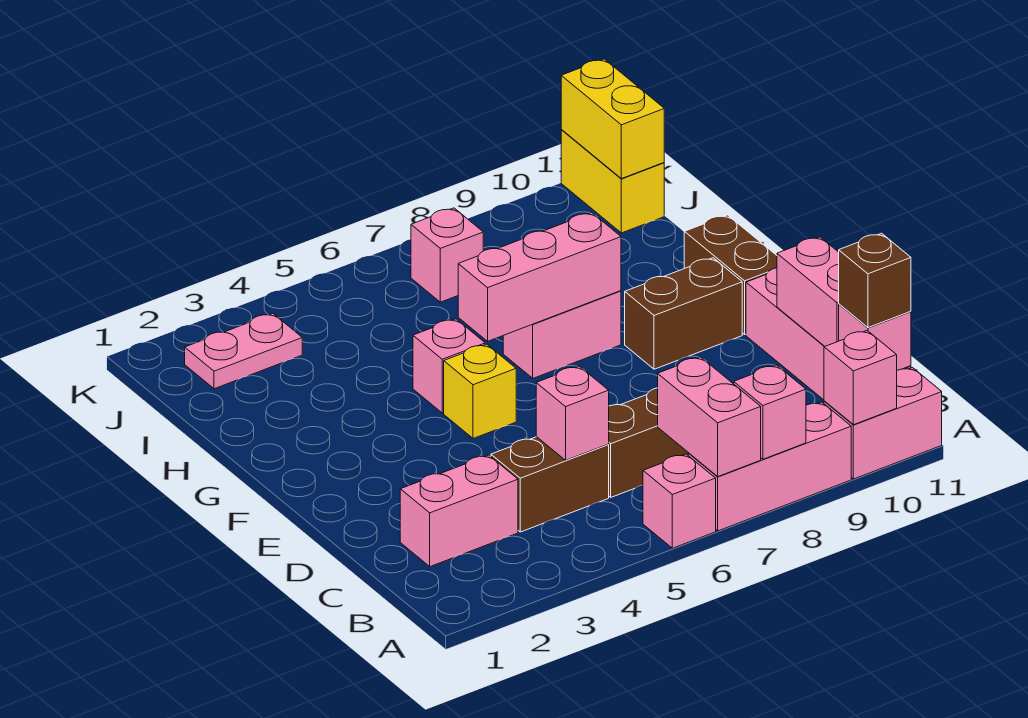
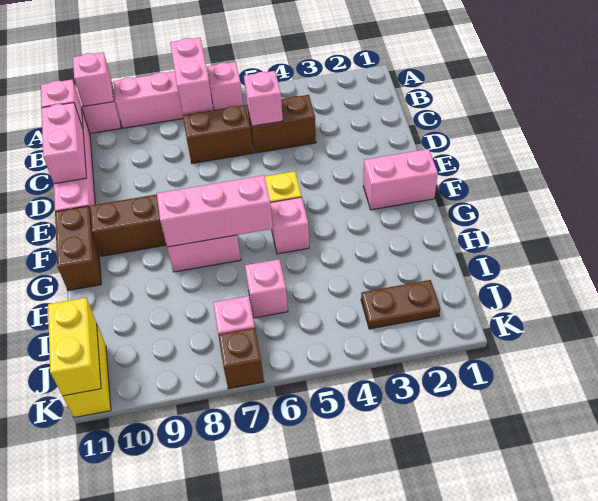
pink 1x1 brick [734,365,806,459] -> pink 1x1 brick moved to [245,259,288,318]
brown 1x1 brick [839,233,911,328] -> brown 1x1 brick moved to [218,328,264,389]
pink 1x2 brick [400,455,518,567] -> pink 1x2 brick moved to [363,149,438,210]
pink 1x2 plate [185,314,302,389] -> brown 1x2 plate [361,280,440,329]

